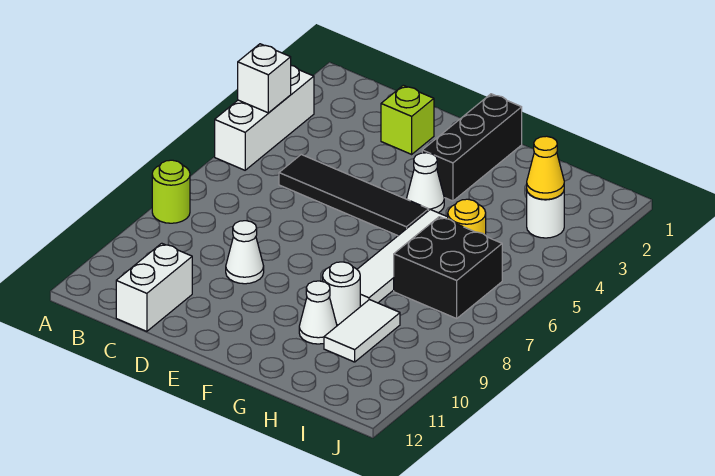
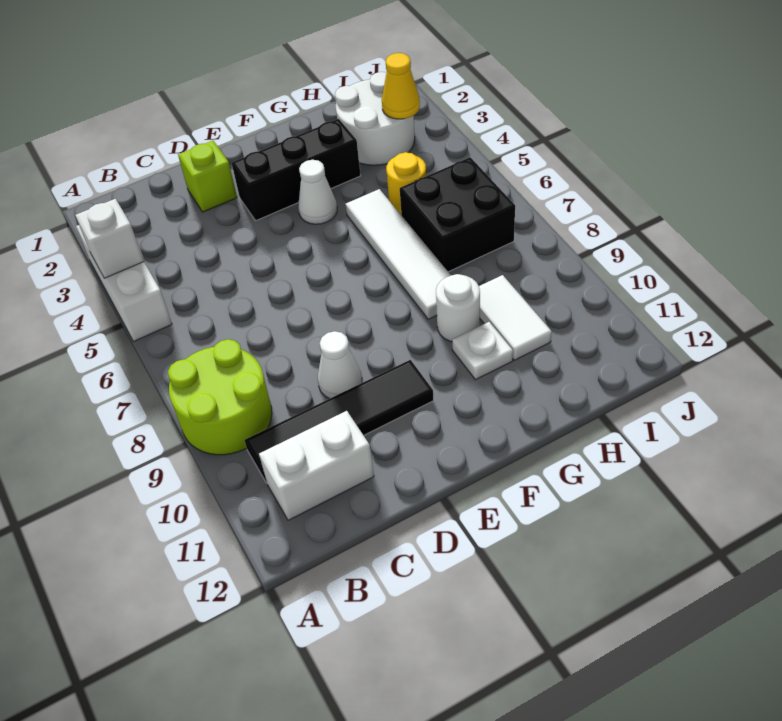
lime 1x1 round brick [152,160,190,223] -> lime 2x2 round brick [168,339,272,455]
black 1x4 tile [279,155,429,236] -> black 1x4 tile moved to [244,360,434,483]
white 1x2 brick [116,243,192,331] -> white 1x2 brick turned to [259,411,374,520]
black 1x3 brick [422,94,522,201] -> black 1x3 brick turned to [232,119,361,220]
white 1x1 cone [299,281,337,344] -> white 1x1 plate [452,322,513,380]
white 1x1 round brick [527,192,564,238] -> white 2x2 round brick [335,72,415,165]

